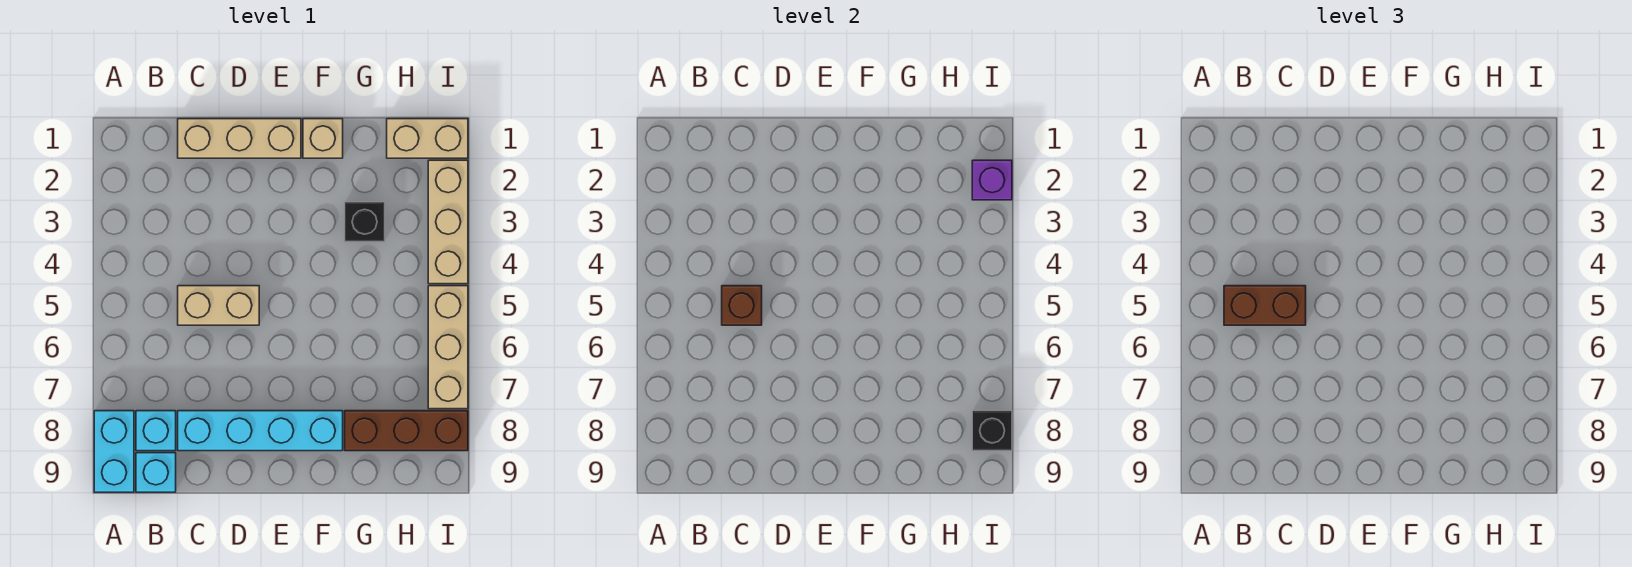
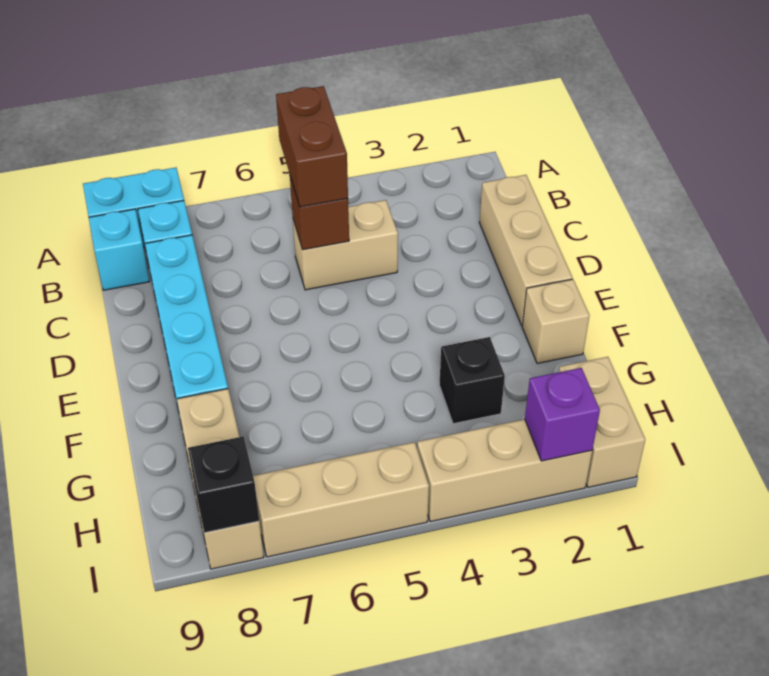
tan 1x2 brick [178,286,259,325] -> tan 1x2 brick turned to [293,200,398,290]
brown 1x3 brick [345,411,468,451] -> tan 1x3 brick [177,389,264,569]

